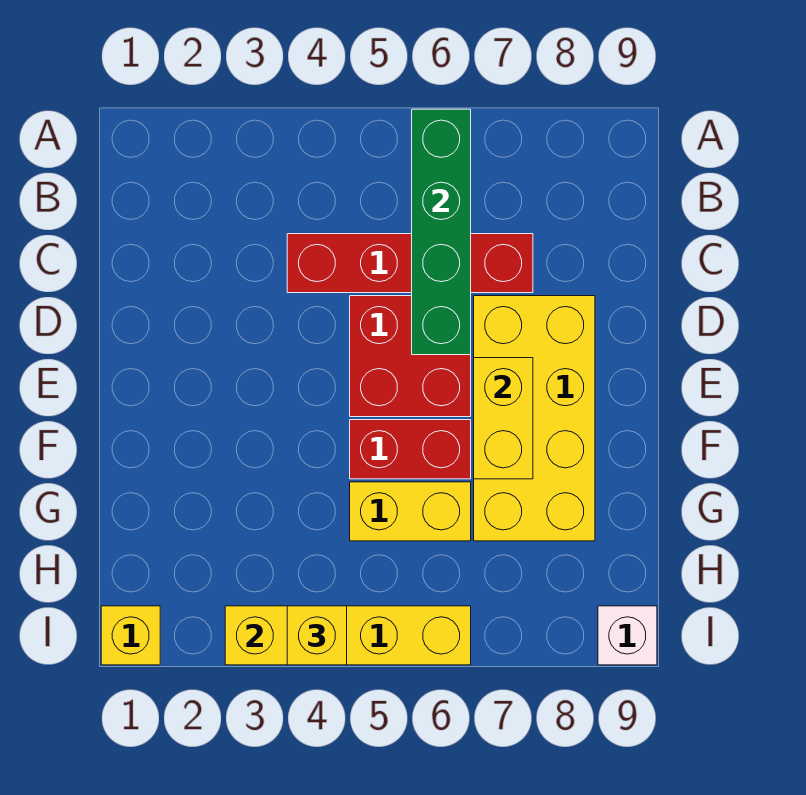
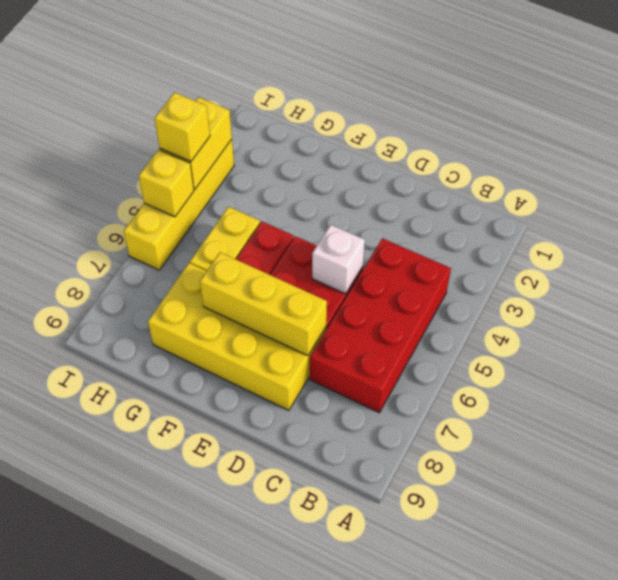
green 1x4 brick [412,109,471,355] -> none
red 1x4 brick [287,234,533,293] -> red 2x4 brick [310,238,451,413]
yellow 1x2 brick [474,358,533,479] -> yellow 1x3 brick [200,252,327,356]
yellow 1x1 brick [101,606,160,665] -> yellow 1x1 brick moved to [139,150,194,217]
white 1x1 brick [598,606,657,665] -> white 1x1 brick moved to [312,225,365,294]

